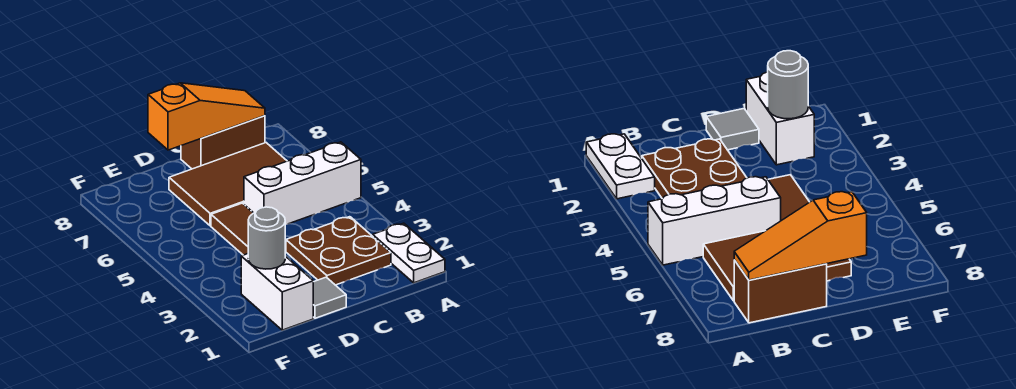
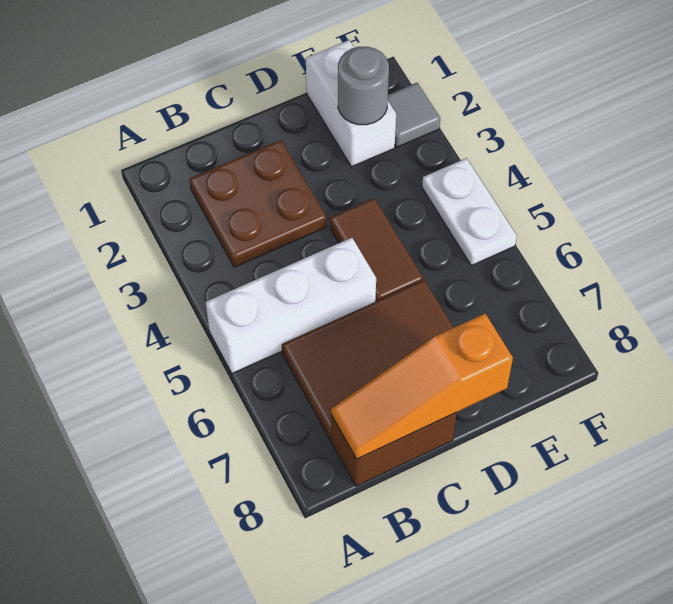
white 1x2 plate [373,223,445,283] -> white 1x2 plate moved to [422,158,517,266]
grey 1x1 tile [313,277,346,318] -> grey 1x1 tile moved to [388,83,440,147]

